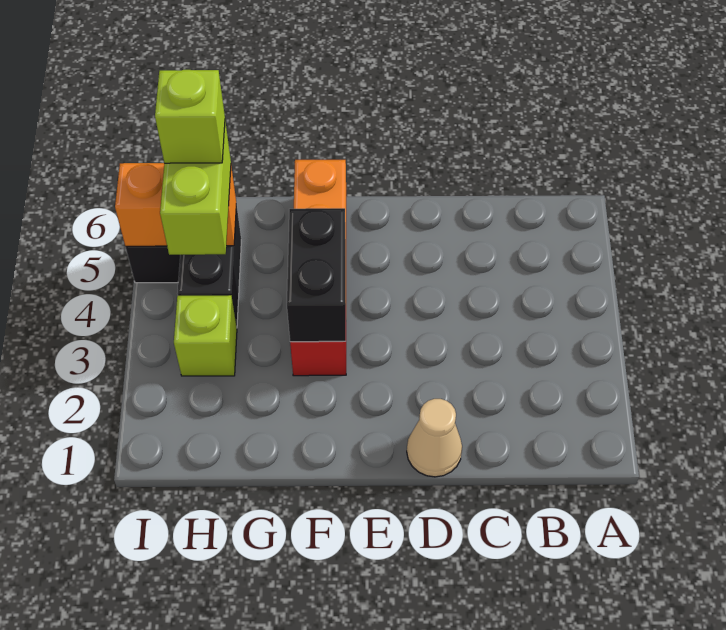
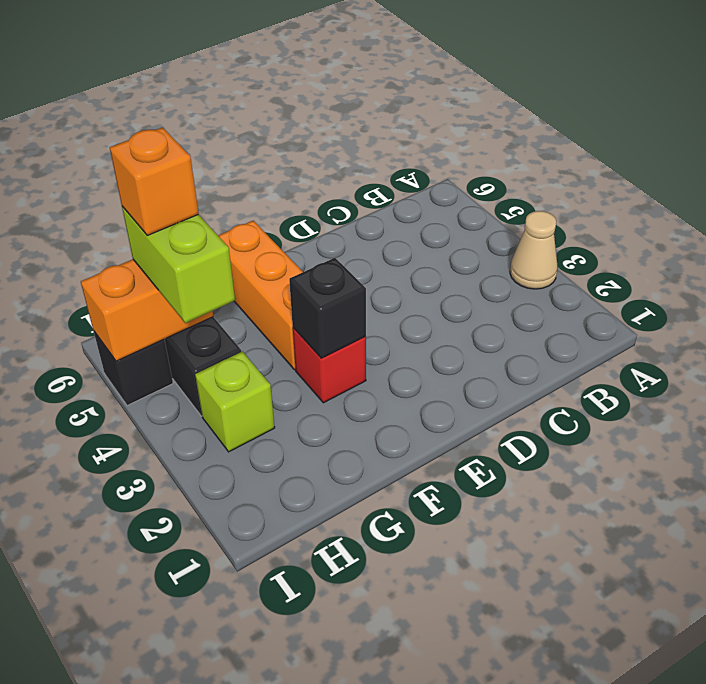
tan 1x1 cone [407,399,462,477] -> tan 1x1 cone moved to [510,211,558,289]
black 1x2 brick [287,208,346,342] -> black 1x1 brick [289,258,366,358]
lime 1x1 brick [155,70,225,163] -> orange 1x1 brick [110,128,199,235]

